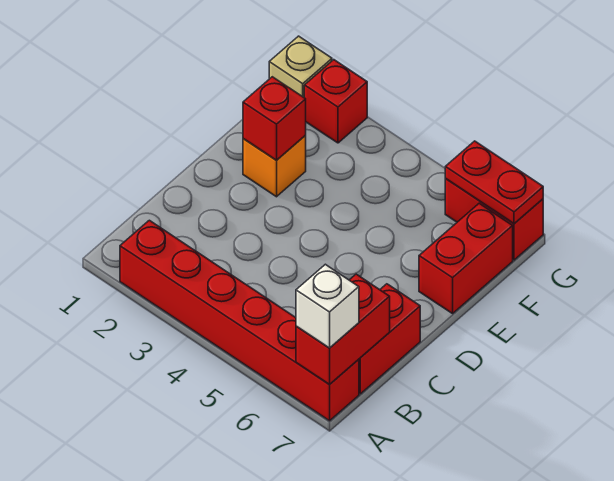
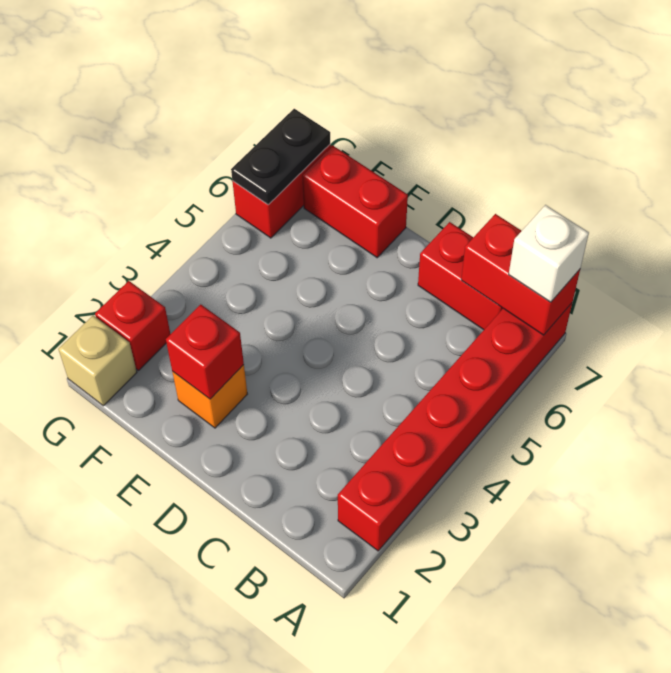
red 1x2 plate [445,141,543,224] -> black 1x2 plate [231,109,330,205]

